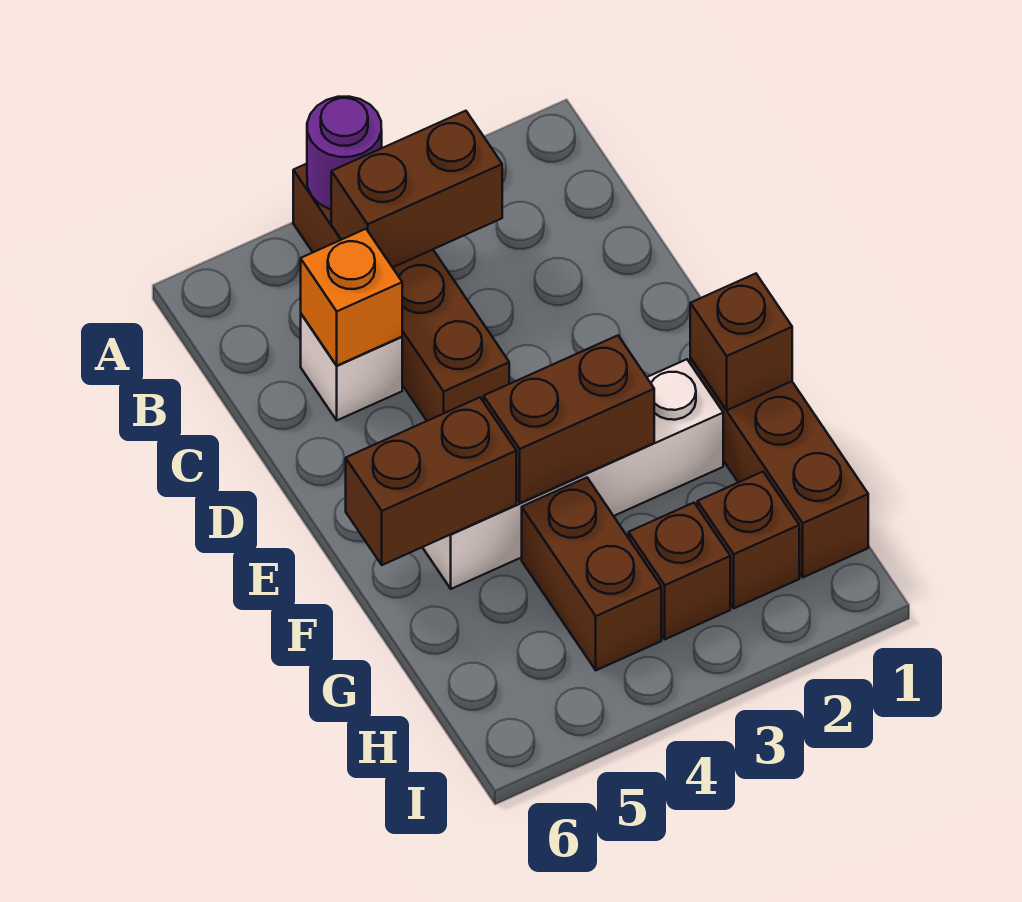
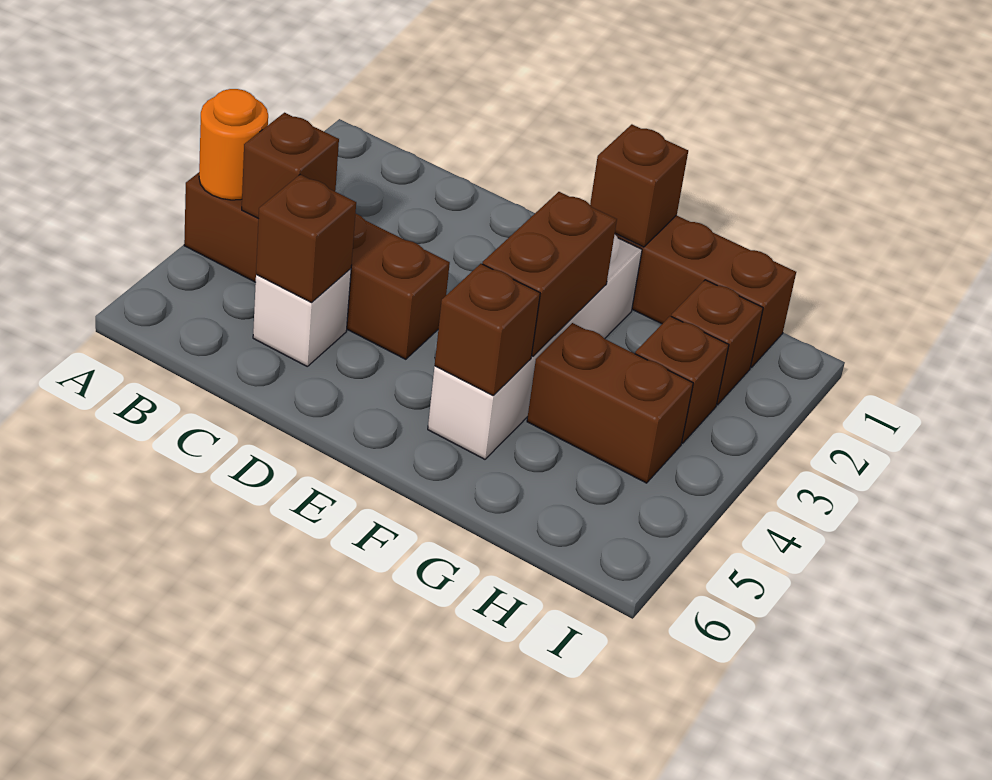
purple 1x1 round brick [307,96,382,209] -> orange 1x1 round brick [199,89,268,200]
brown 1x2 brick [331,111,502,267] -> brown 1x1 brick [242,113,339,219]
orange 1x1 brick [301,229,402,366] -> brown 1x1 brick [256,175,356,303]
brown 1x2 brick [346,397,516,565] -> brown 1x1 brick [435,264,540,395]

